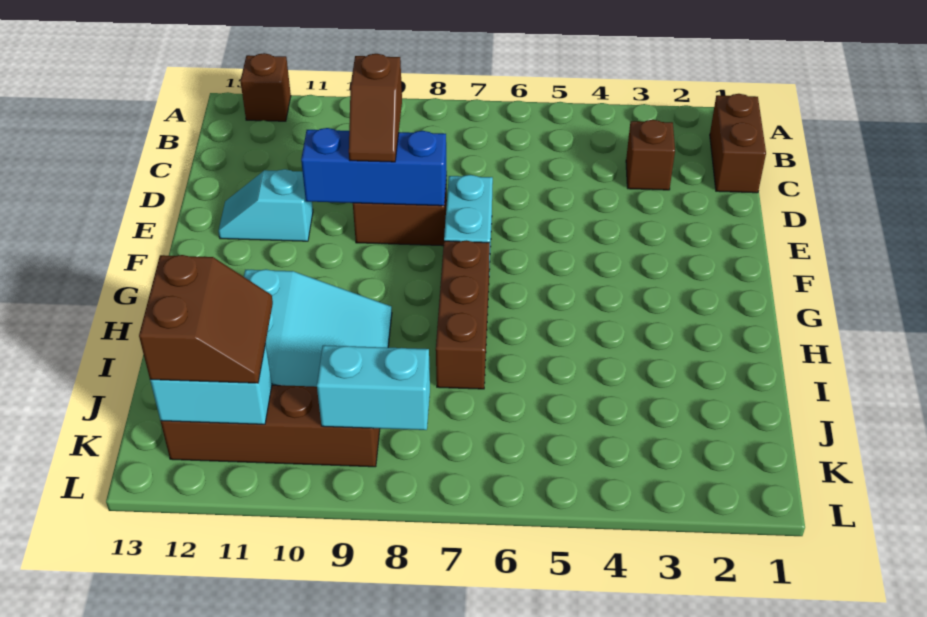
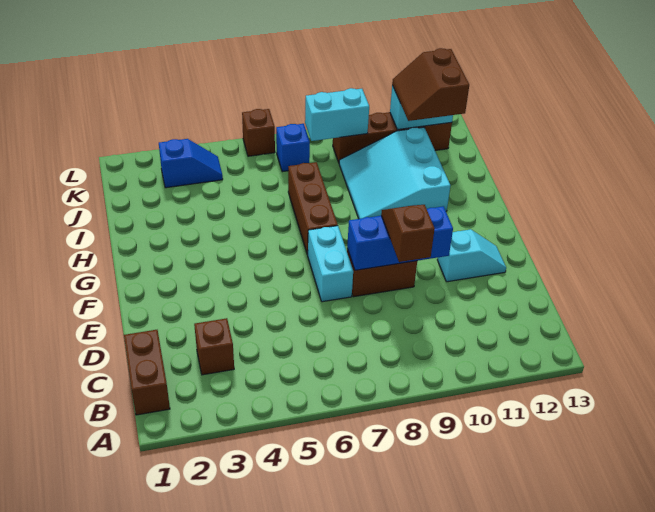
brown 1x1 brick [240,53,291,121] -> brown 1x1 brick moved to [242,109,275,156]
none -> blue 1x2 slope [159,139,223,188]
none -> blue 1x1 brick [276,124,310,172]

